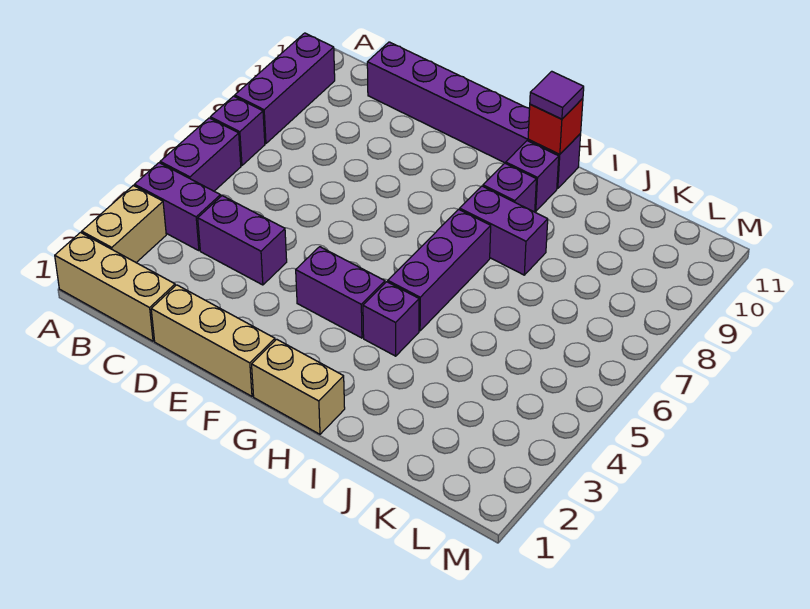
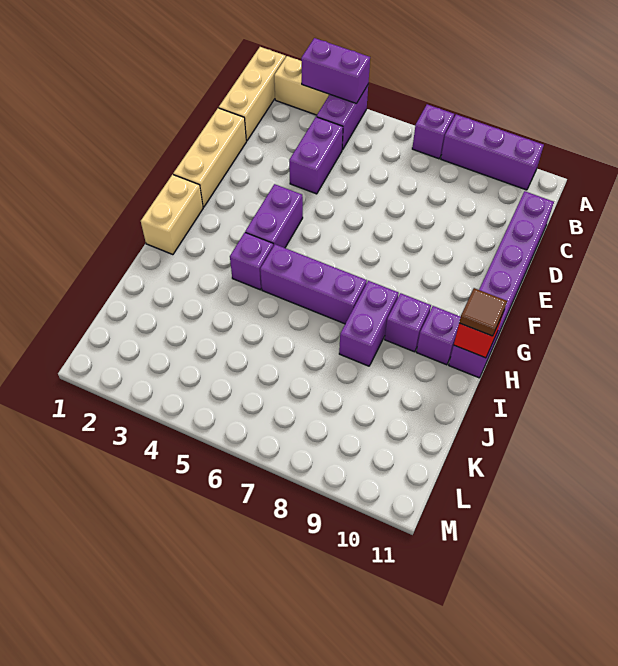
purple 1x2 brick [160,118,241,191] -> purple 1x2 brick moved to [301,38,370,104]
purple 1x1 tile [530,71,584,119] -> brown 1x1 tile [459,288,507,336]

